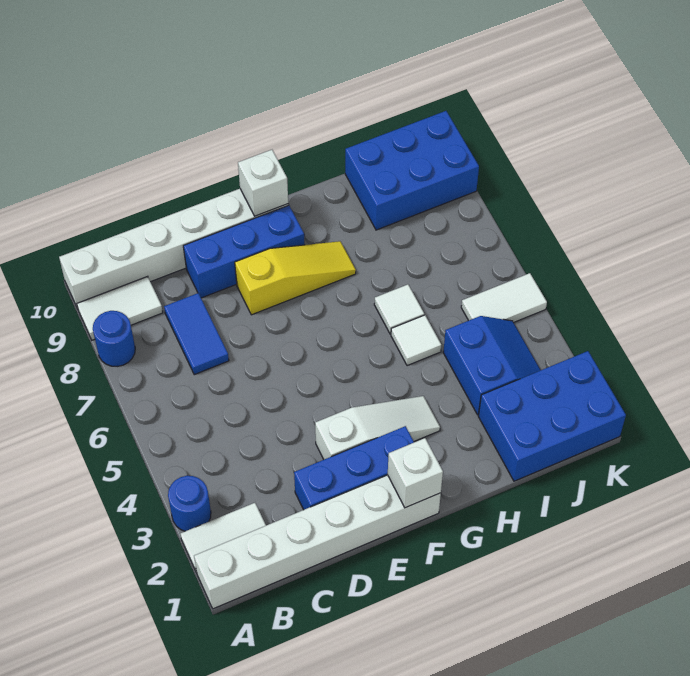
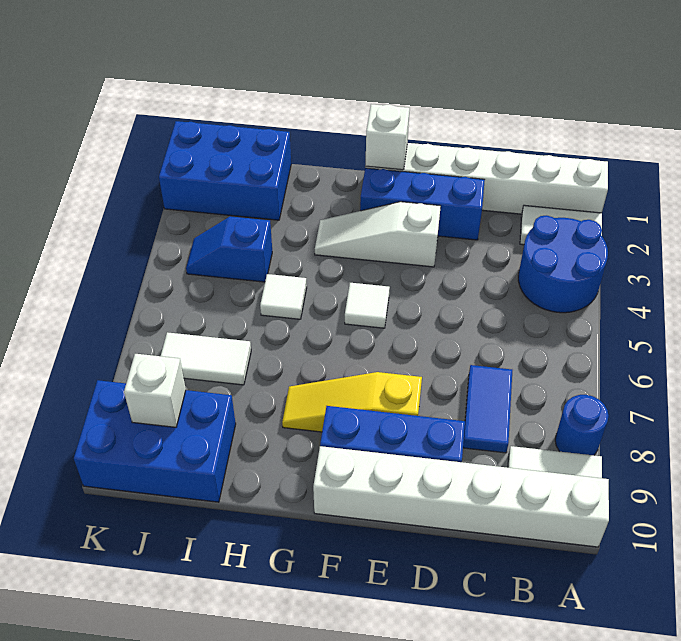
blue 1x1 round brick [168,476,211,531] -> blue 2x2 round brick [518,215,608,313]
white 1x1 brick [238,150,288,216] -> white 1x1 brick moved to [124,354,186,427]
white 1x1 tile [374,284,424,334] -> white 1x1 tile moved to [345,283,390,328]
blue 2x2 slope [443,316,540,415] -> blue 1x2 slope [186,216,272,282]
white 1x2 tile [461,273,547,322] -> white 1x2 tile moved to [161,332,251,385]

